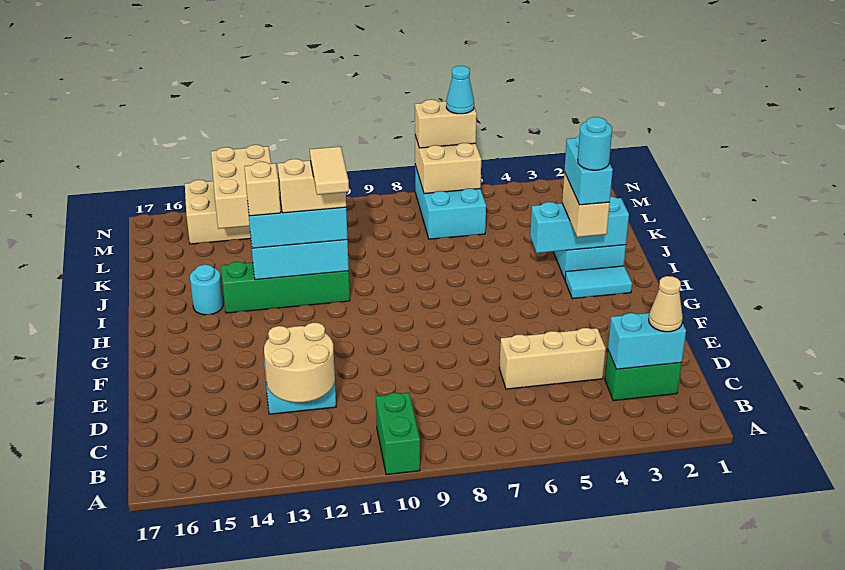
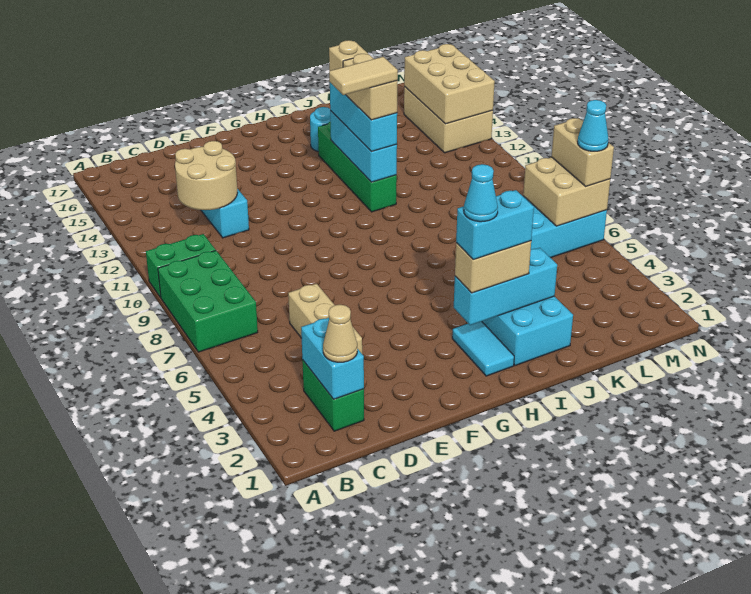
none -> green 2x3 brick [158,251,258,352]
cyan 1x1 round brick [578,117,612,170] -> cyan 1x1 cone [464,164,498,222]
cyan 1x3 brick [530,197,629,253] -> cyan 1x3 brick turned to [454,248,557,325]
tan 2x3 brick [211,145,271,229] -> tan 2x3 brick turned to [404,44,495,124]

